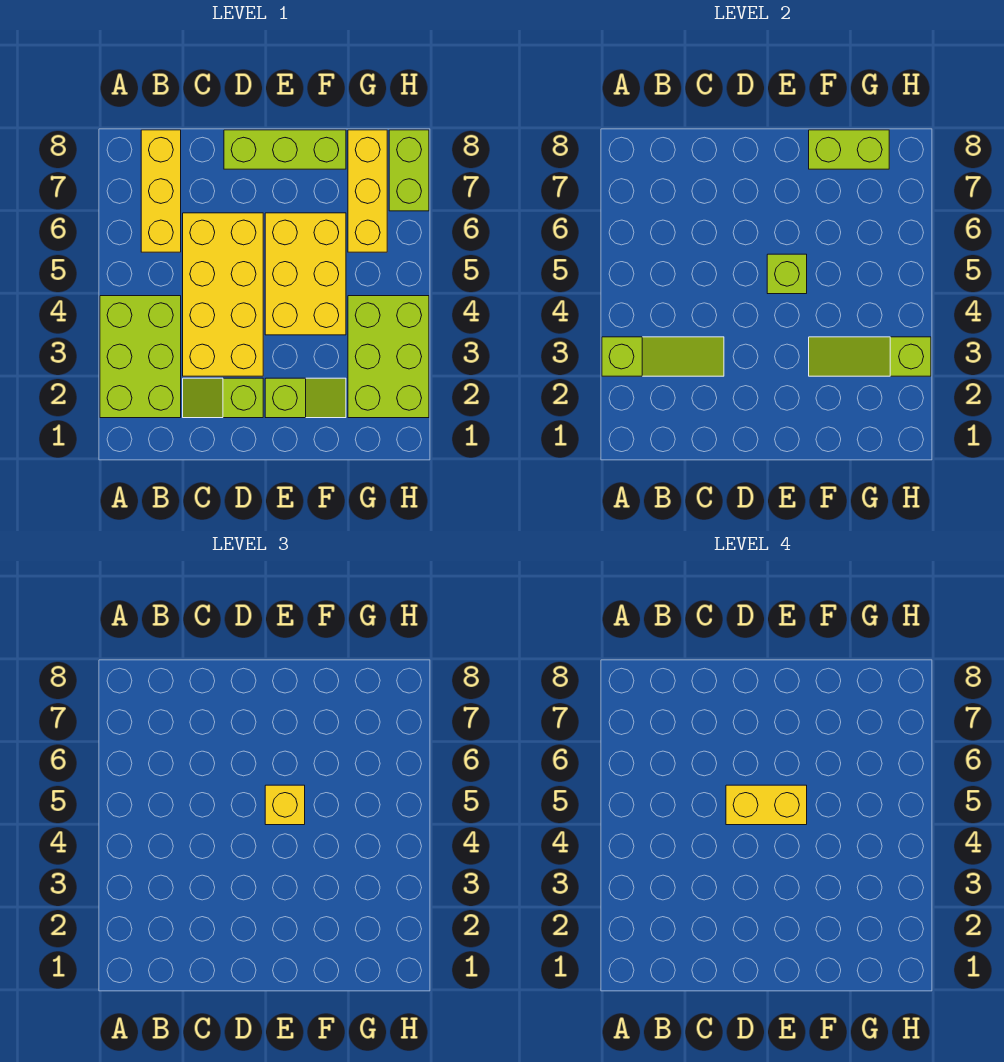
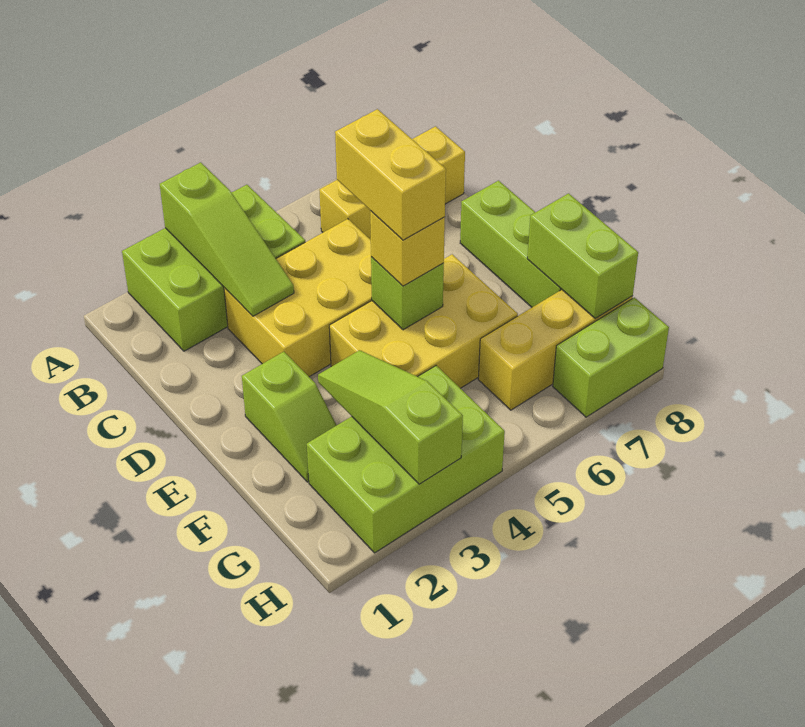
lime 1x2 slope [183,378,263,418] -> none
yellow 2x4 brick [183,213,263,376] -> yellow 2x3 brick [224,219,372,377]

